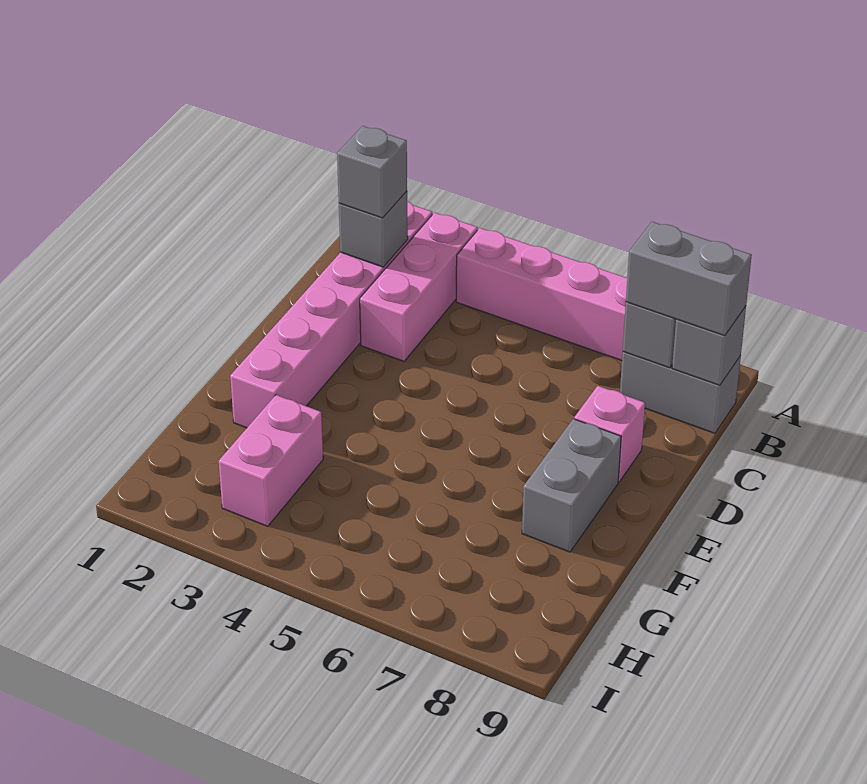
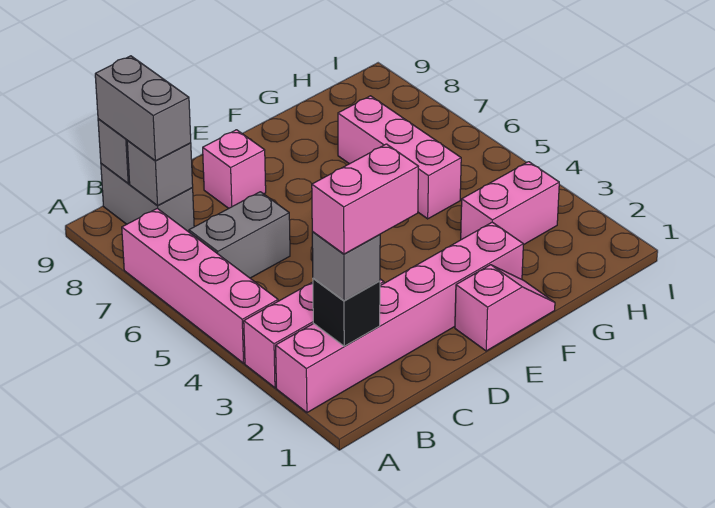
grey 1x1 brick [339,191,408,267] -> black 1x1 brick [313,278,380,346]
none -> pink 1x2 brick [312,144,418,254]
none -> pink 1x2 slope [455,265,555,351]
grey 1x2 brick [522,419,621,552] -> grey 1x2 brick moved to [189,192,290,278]
none -> pink 1x3 brick [338,96,461,219]

